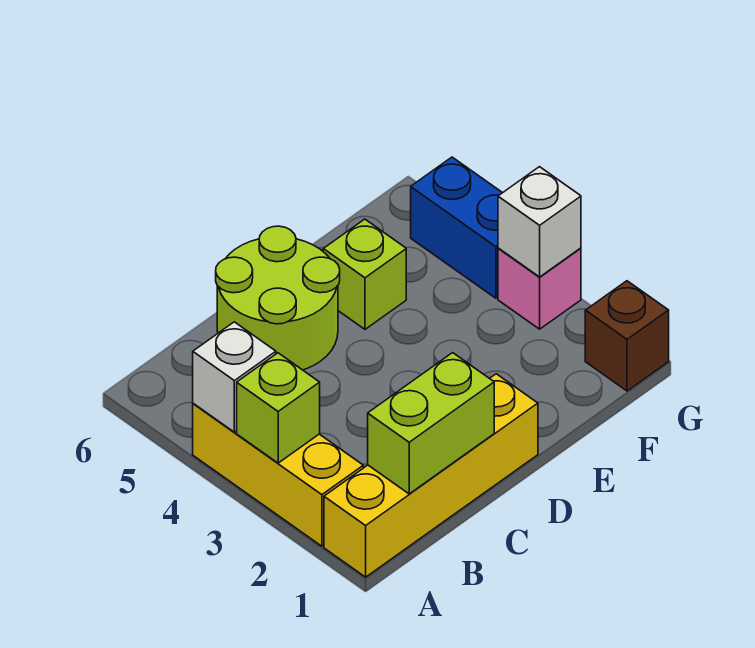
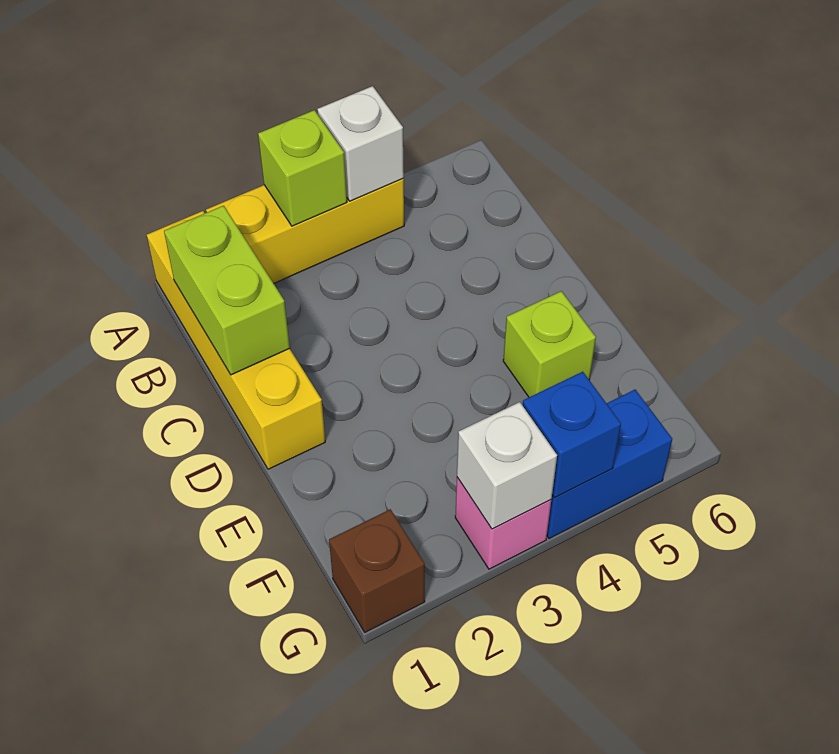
lime 2x2 round brick [216,226,340,370] -> none
none -> blue 1x1 brick [522,372,621,498]

